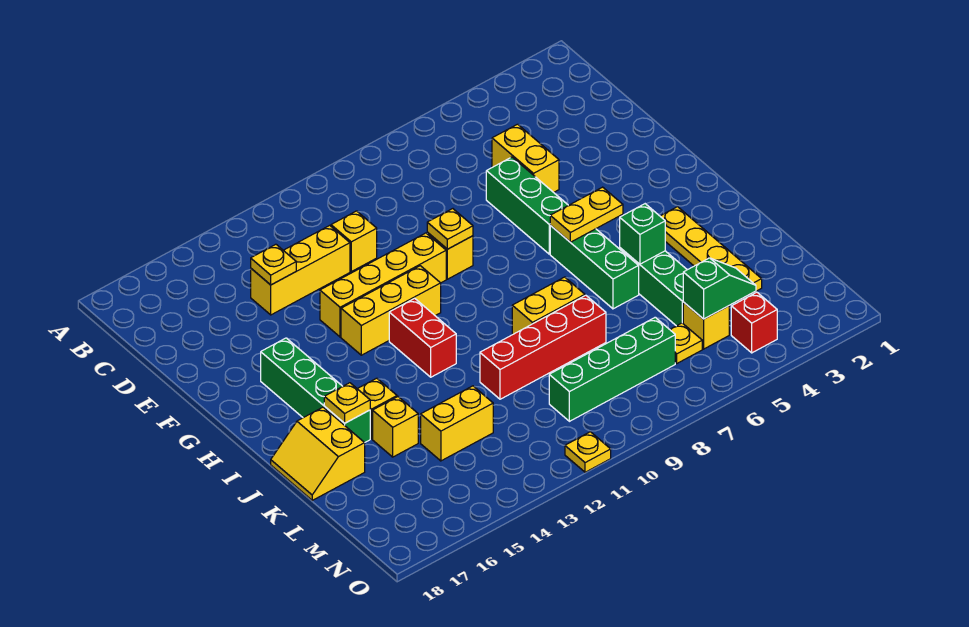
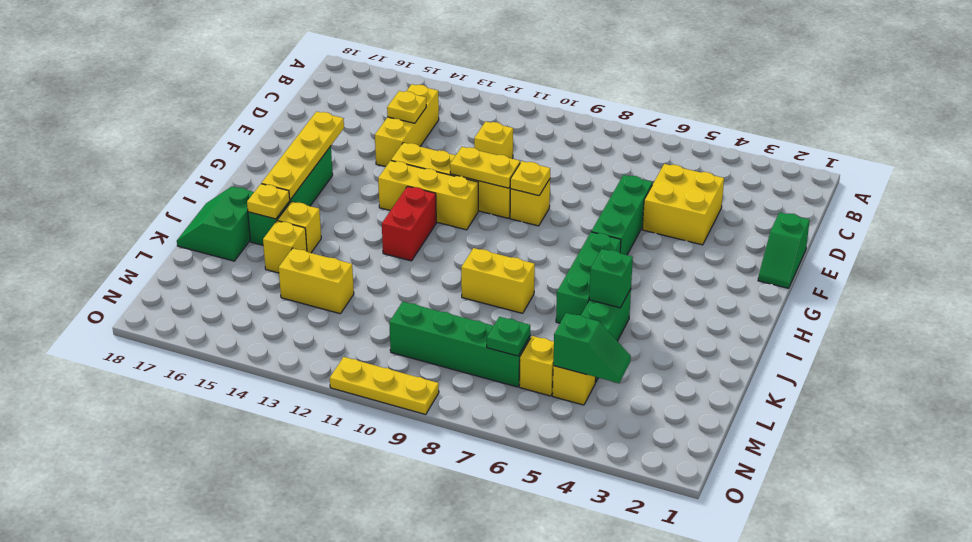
yellow 1x2 brick [492,124,559,192] -> yellow 2x2 brick [642,164,724,245]
yellow 1x3 brick [251,225,350,315] -> yellow 1x3 brick turned to [375,84,439,167]
none -> green 1x2 slope [758,212,810,288]
yellow 1x2 plate [550,187,623,242] -> yellow 1x2 plate moved to [450,147,520,188]
yellow 1x4 plate [660,207,762,302] -> yellow 1x4 plate moved to [262,112,344,200]
yellow 2x2 slope [271,407,365,500] -> green 2x2 slope [177,186,254,261]
red 1x4 brick [480,295,606,399] -> none
yellow 1x1 plate [670,323,702,363] -> yellow 1x1 brick [519,336,554,396]
none -> green 1x1 plate [487,317,530,356]
red 1x1 brick [731,292,777,353] -> none
yellow 1x1 plate [565,432,611,472] -> yellow 1x3 plate [330,357,439,414]

